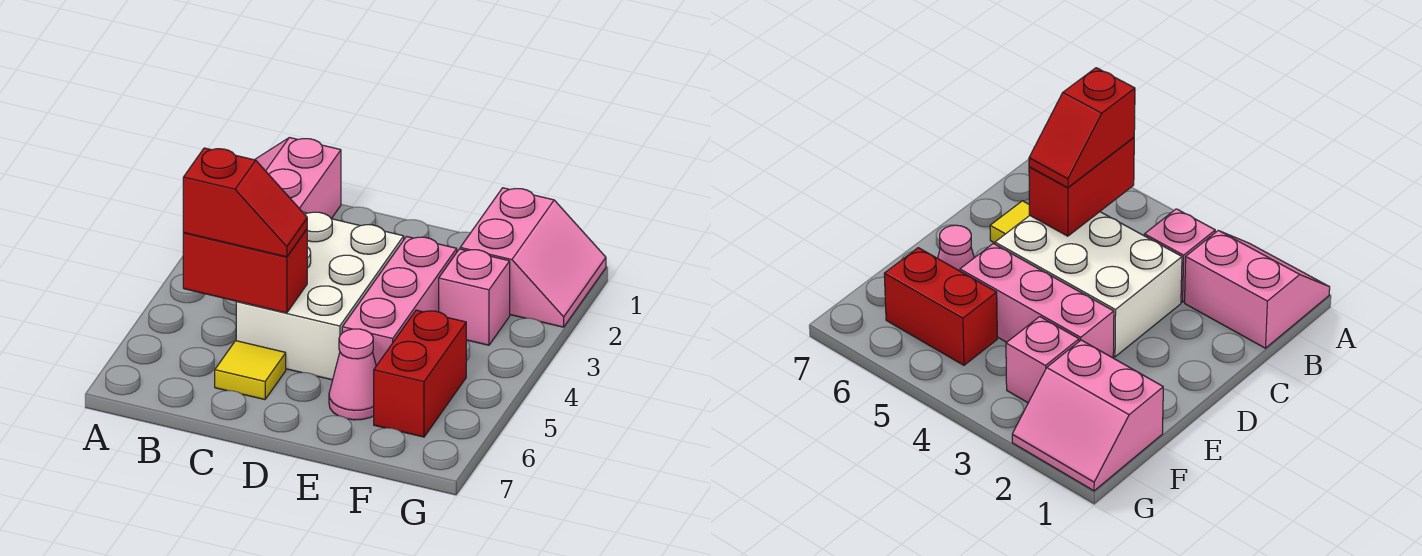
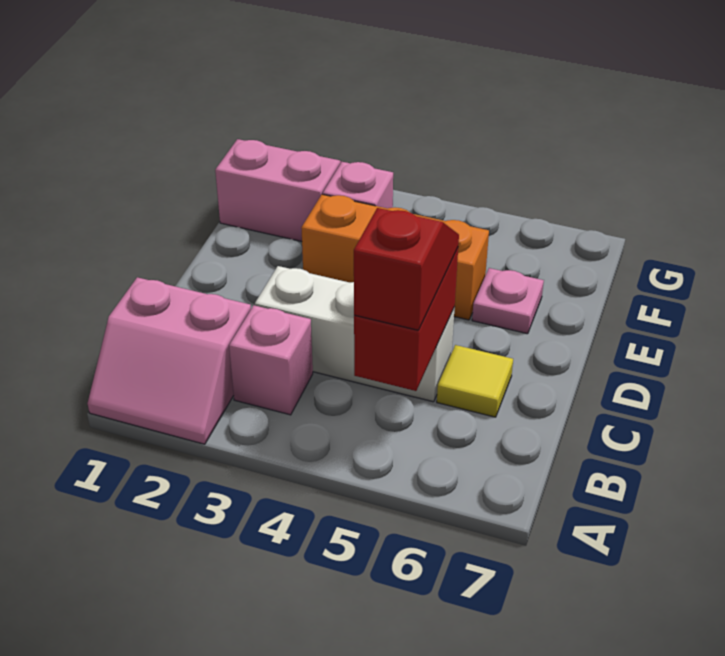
white 2x3 brick [236,212,404,380] -> white 1x3 brick [255,266,455,402]
pink 1x3 brick [342,237,457,366] -> orange 1x3 brick [301,194,489,320]
pink 1x1 cone [329,329,376,420] -> pink 1x1 plate [472,268,544,334]
red 1x2 brick [374,310,466,437] -> none

